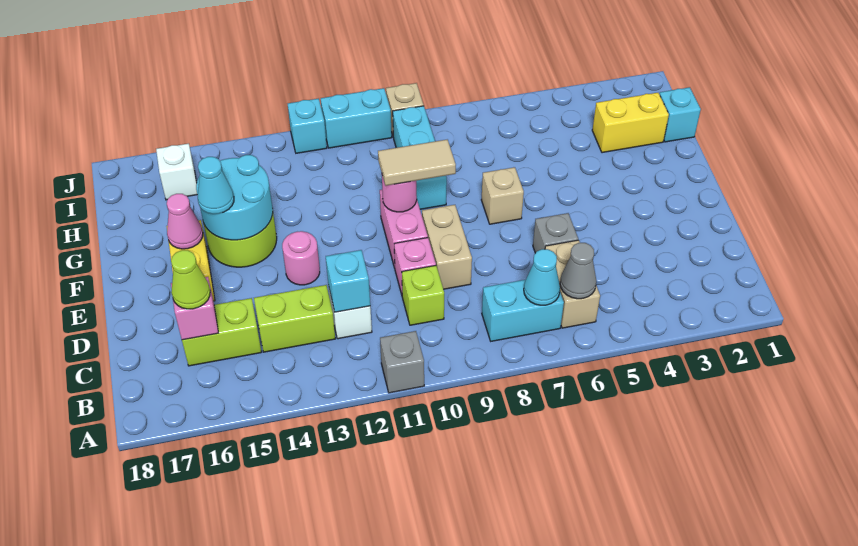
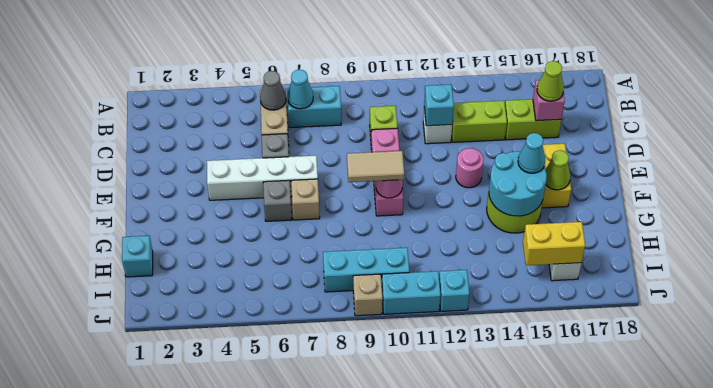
grey 1x1 brick [380,331,424,393] -> grey 1x1 brick moved to [263,180,292,221]
tan 1x2 brick [422,205,472,289] -> none
none -> white 1x4 brick [207,156,318,200]
pink 1x1 cone [167,194,203,249] -> lime 1x1 cone [546,150,570,190]
cyan 1x3 brick [393,106,447,209] -> cyan 1x3 brick turned to [323,248,409,292]
yellow 1x2 brick [592,93,669,153] -> yellow 1x2 brick moved to [523,222,585,265]

